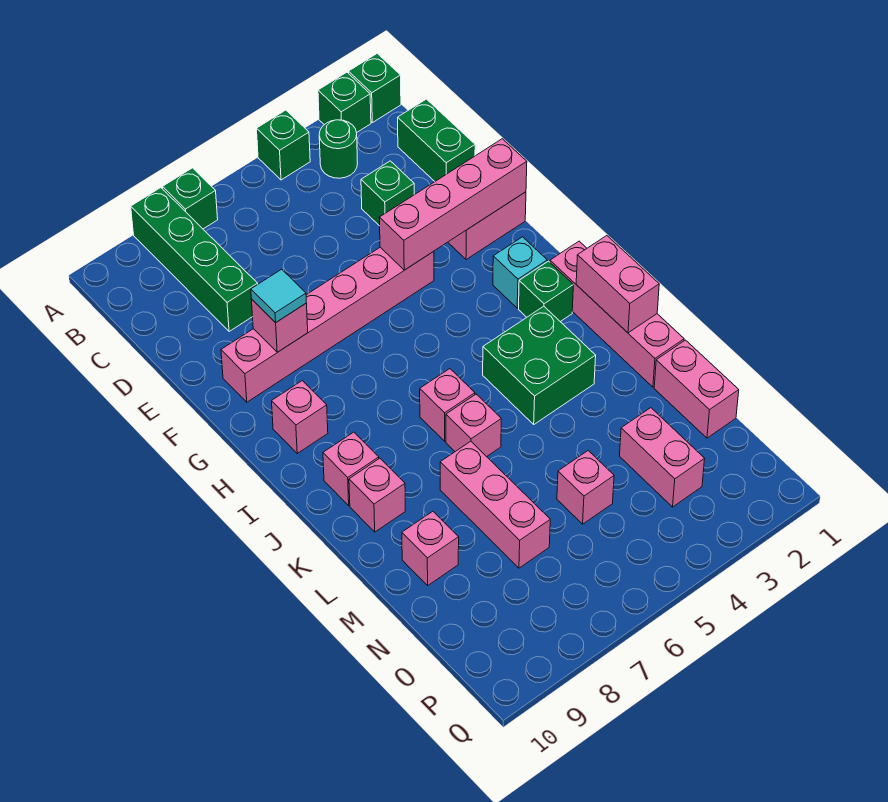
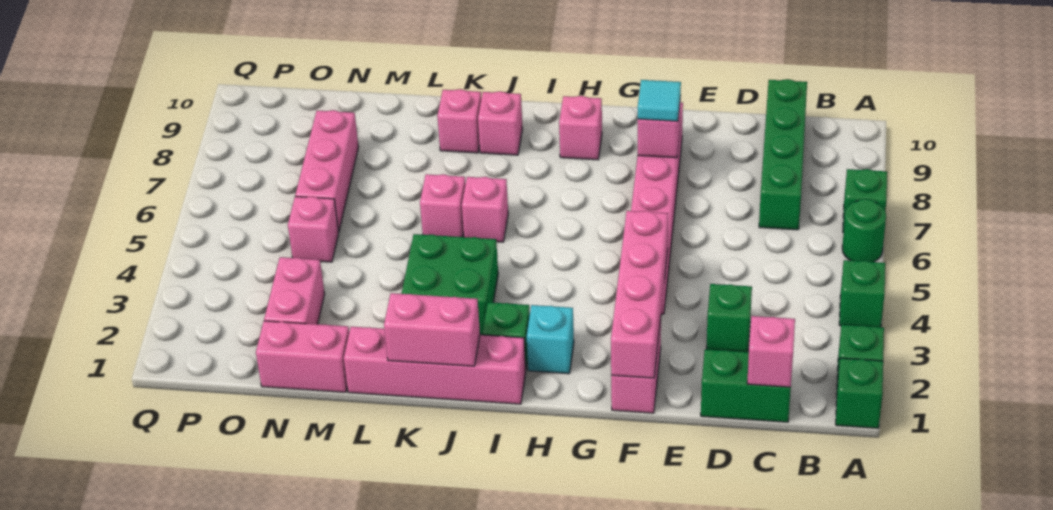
green 1x4 brick [131,188,258,332] -> green 1x4 brick turned to [759,79,807,230]
green 1x1 round brick [319,120,358,178] -> green 1x1 round brick moved to [842,199,886,262]
pink 1x3 brick [440,441,550,568] -> pink 1x3 brick turned to [295,110,359,232]
pink 1x1 brick [402,512,459,585] -> pink 1x1 brick moved to [747,316,795,387]
pink 1x2 brick [620,408,705,507] -> pink 1x2 brick turned to [264,257,325,324]

